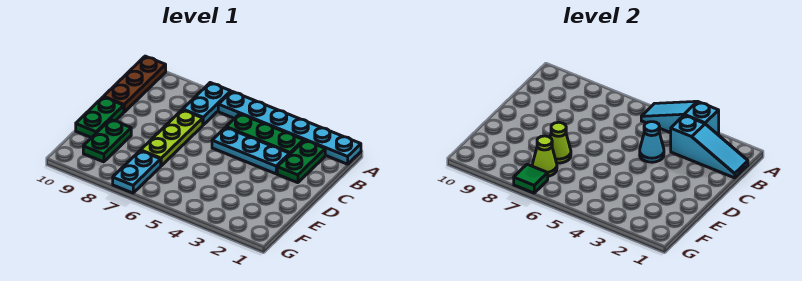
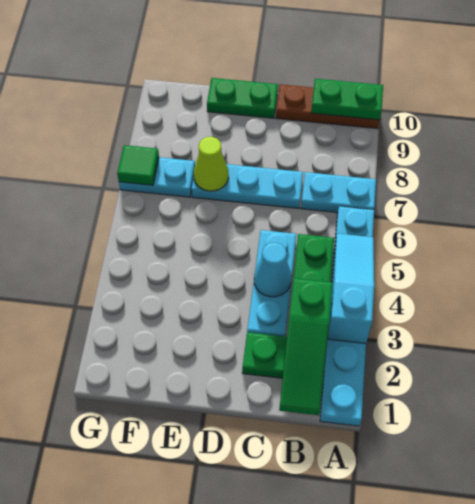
cyan 1x3 slope [671,115,748,178] -> green 1x3 slope [279,278,333,415]
lime 1x3 plate [140,110,203,166] -> cyan 1x3 plate [192,164,303,208]
green 1x2 plate [83,119,131,162] -> green 1x2 plate moved to [311,79,383,120]
lime 1x1 cone [532,136,557,176] -> none

